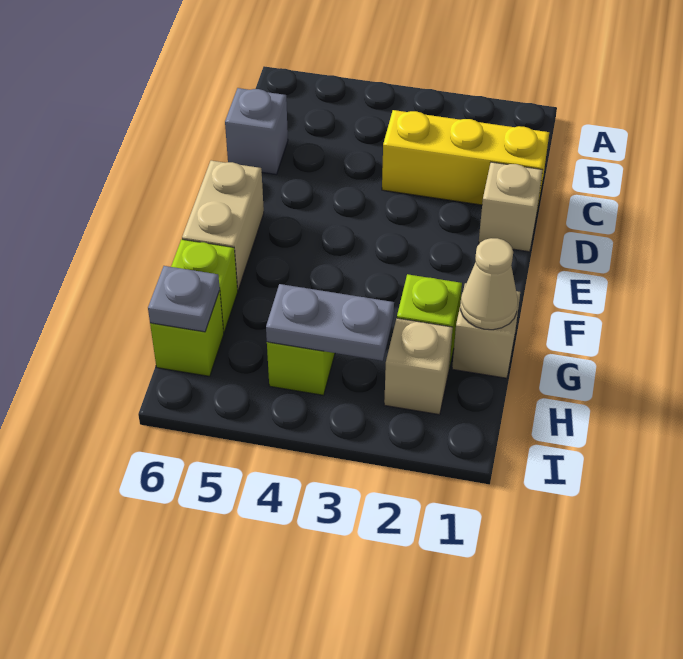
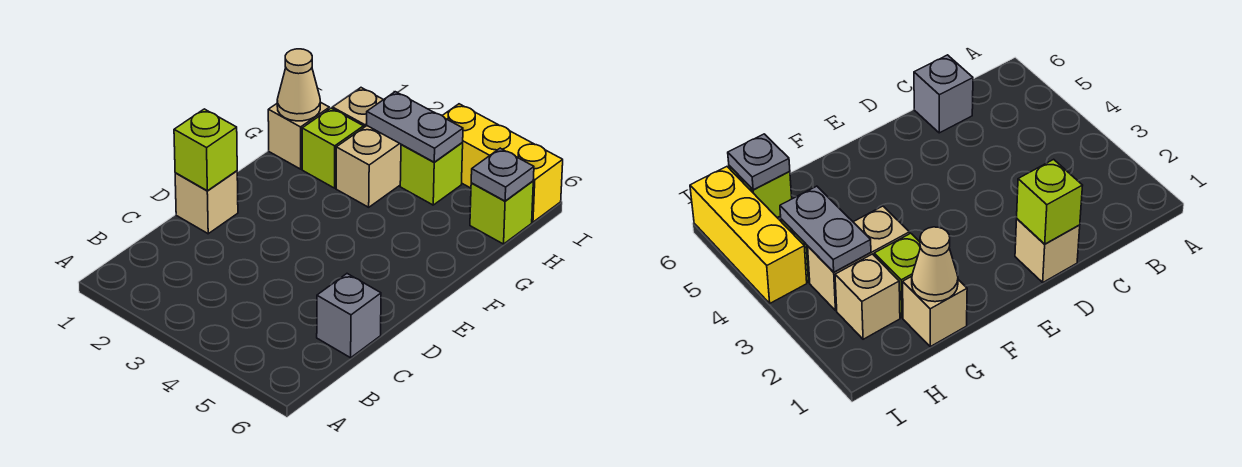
yellow 1x3 brick [382,110,549,205] -> yellow 1x3 brick moved to [442,104,563,222]
tan 1x2 brick [182,161,264,290] -> tan 1x2 brick moved to [336,126,401,207]
lime 1x1 brick [171,239,238,332] -> lime 1x1 brick moved to [174,109,237,191]

